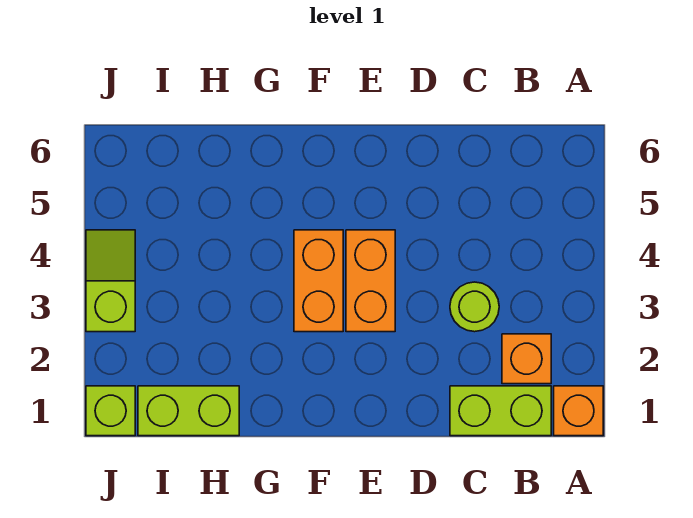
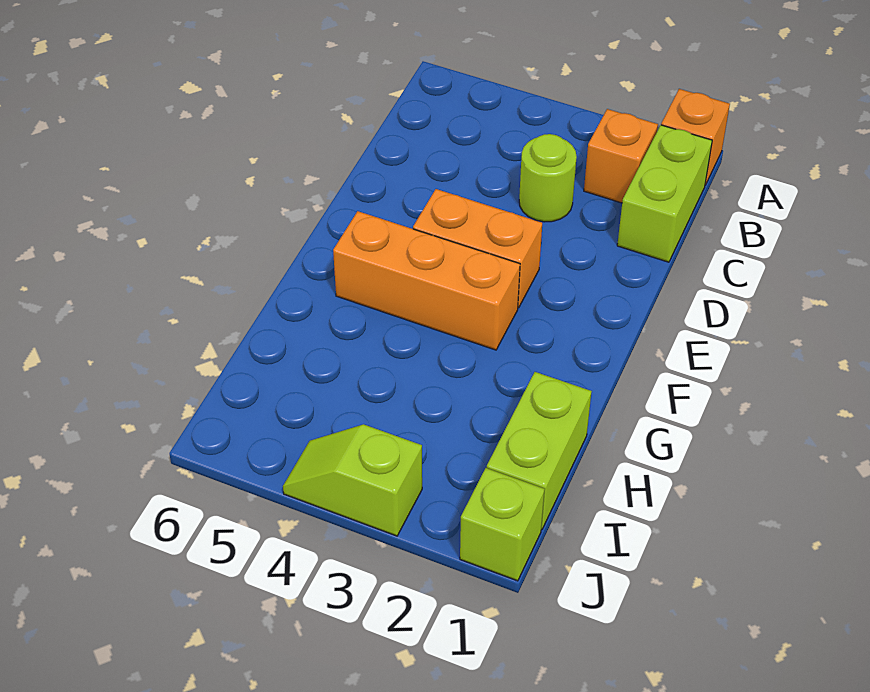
orange 1x2 brick [294,230,343,332] -> orange 1x3 brick [333,211,520,350]

